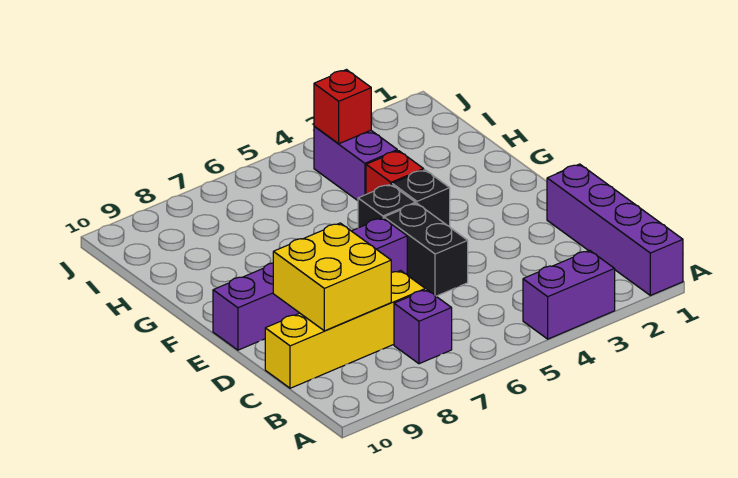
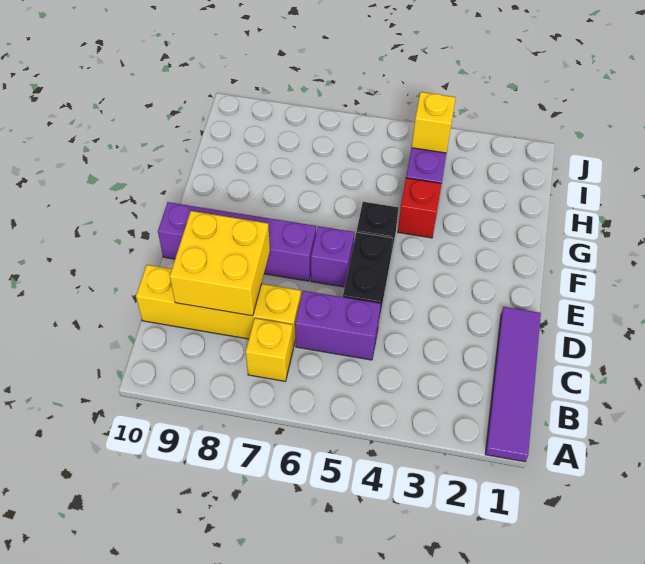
purple 1x4 brick [547,164,683,295] -> purple 1x4 tile [485,307,541,462]
purple 1x2 brick [523,250,615,339] -> purple 1x2 brick moved to [295,291,381,360]
purple 1x1 brick [394,290,452,364] -> yellow 1x1 brick [246,318,294,381]
black 1x1 brick [392,170,450,227] -> none
red 1x1 brick [314,70,371,144] -> yellow 1x1 brick [412,92,456,153]

